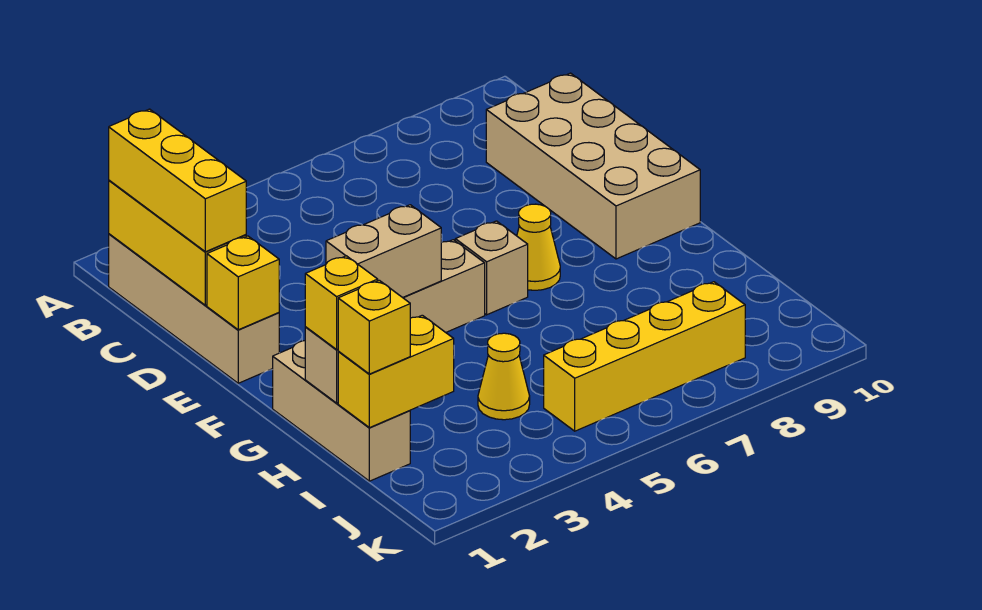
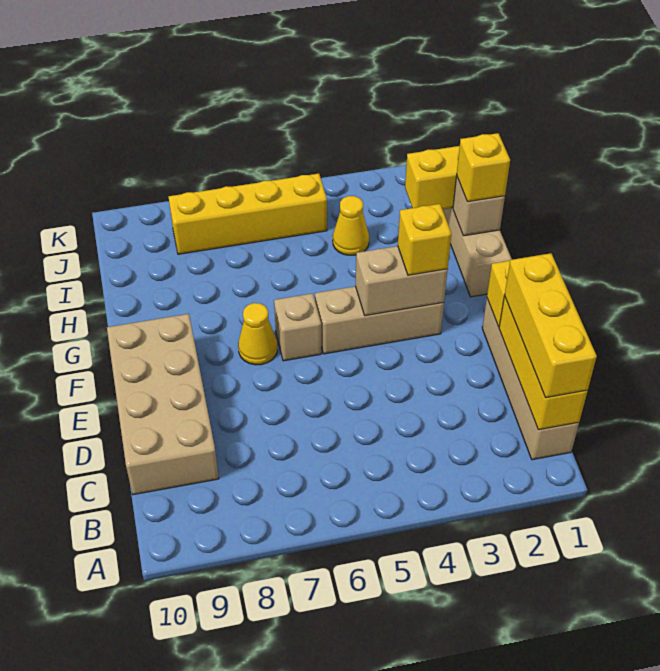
yellow 1x1 brick [338,280,410,374] -> yellow 1x1 brick moved to [398,204,451,275]

